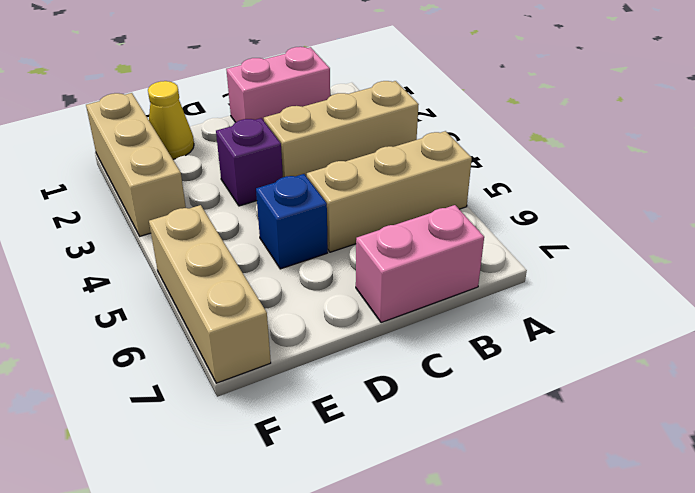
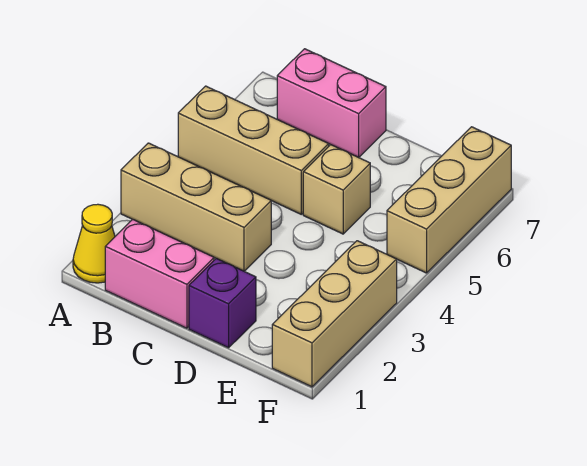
purple 1x1 brick [216,118,283,206] -> purple 1x1 brick moved to [189,258,256,348]
blue 1x1 brick [256,174,328,269] -> tan 1x1 brick [303,145,370,234]
yellow 1x1 cone [148,81,194,159] -> yellow 1x1 cone moved to [73,204,115,283]

